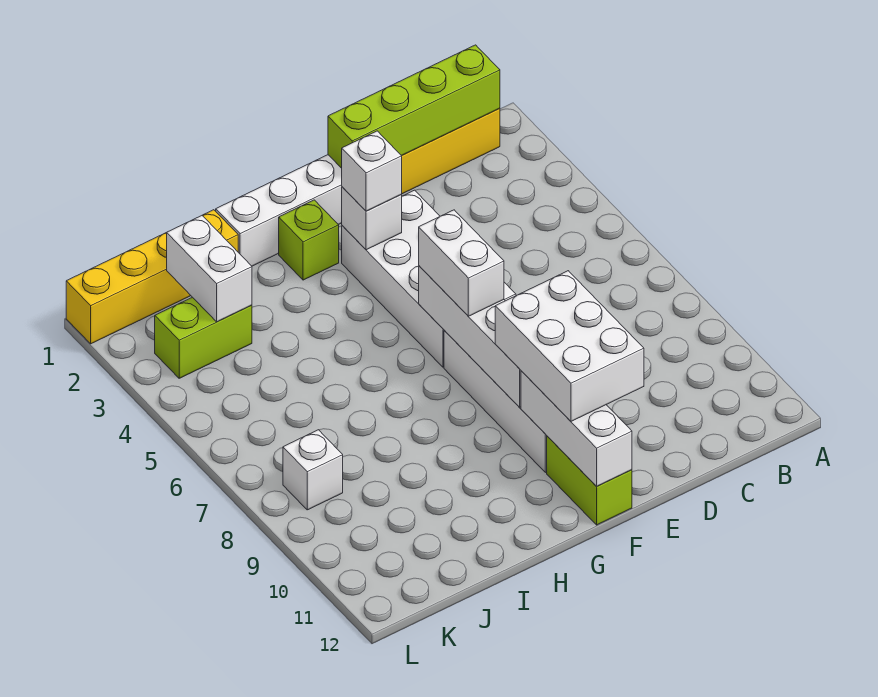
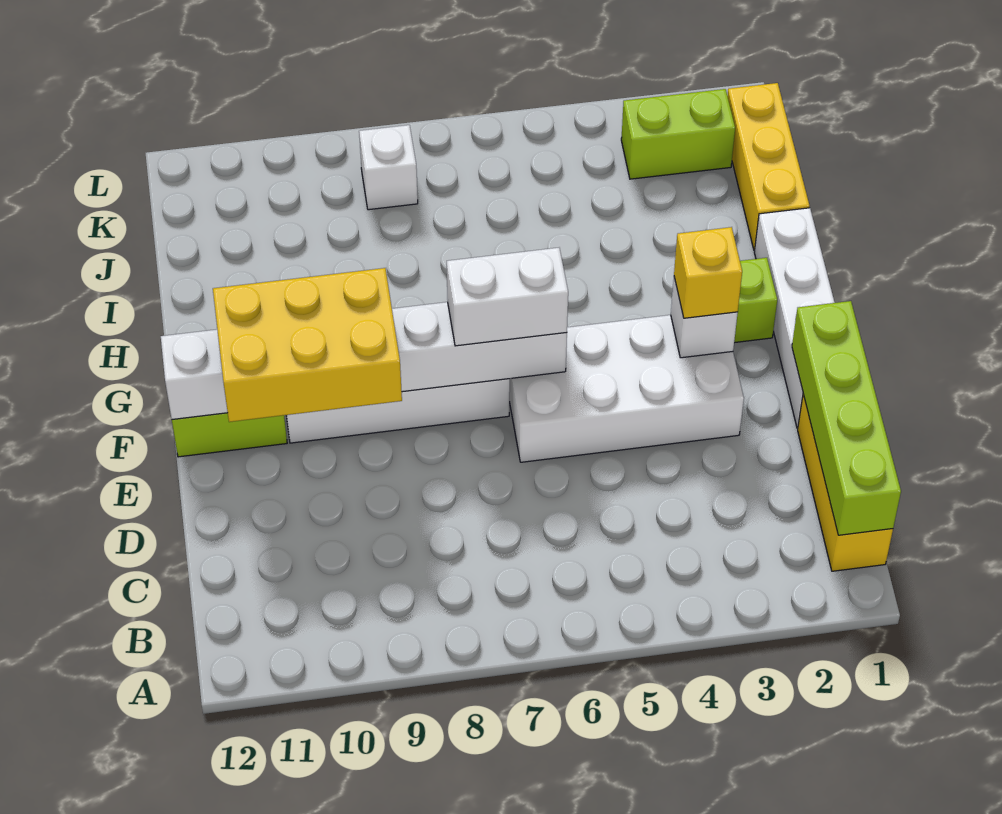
white 2x3 brick [495,271,644,421] -> yellow 2x3 brick [213,268,402,422]
white 1x1 brick [342,131,402,211] -> yellow 1x1 brick [674,227,742,318]
yellow 1x4 brick [66,210,238,344] -> yellow 1x3 brick [727,83,809,251]
white 1x2 brick [167,216,252,322] -> none
lime 1x2 brick [155,297,252,378] -> lime 1x2 brick turned to [621,89,735,179]

